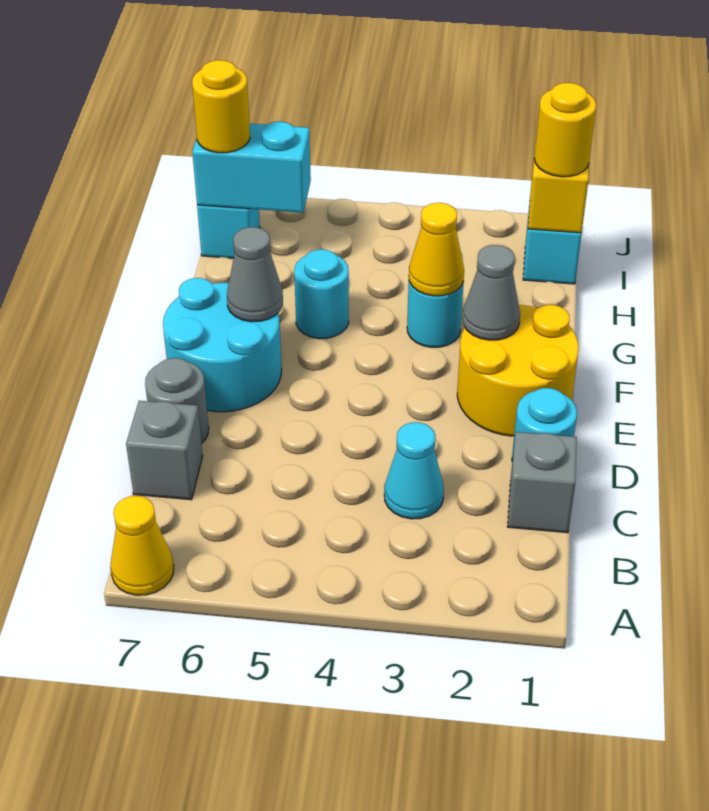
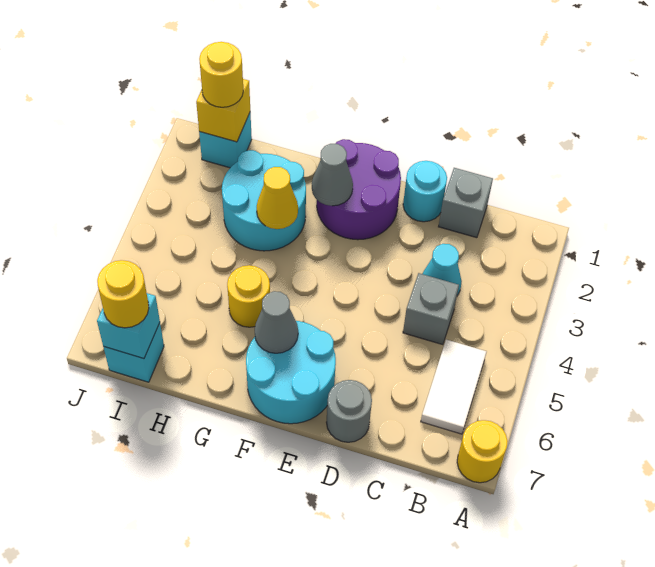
yellow 1x1 cone [110,496,174,595] -> yellow 1x1 round brick [457,420,508,483]
none -> white 1x2 tile [421,340,487,434]
grey 1x1 brick [126,401,203,500] -> grey 1x1 brick moved to [403,273,459,345]
yellow 2x2 round brick [457,305,579,436] -> purple 2x2 round brick [317,139,401,240]
cyan 1x1 round brick [407,282,464,347] -> cyan 2x2 round brick [222,150,306,251]
cyan 1x1 round brick [294,249,349,339] -> yellow 1x1 round brick [227,265,270,327]
cyan 1x2 brick [192,122,311,213] -> cyan 1x1 brick [97,293,160,359]

